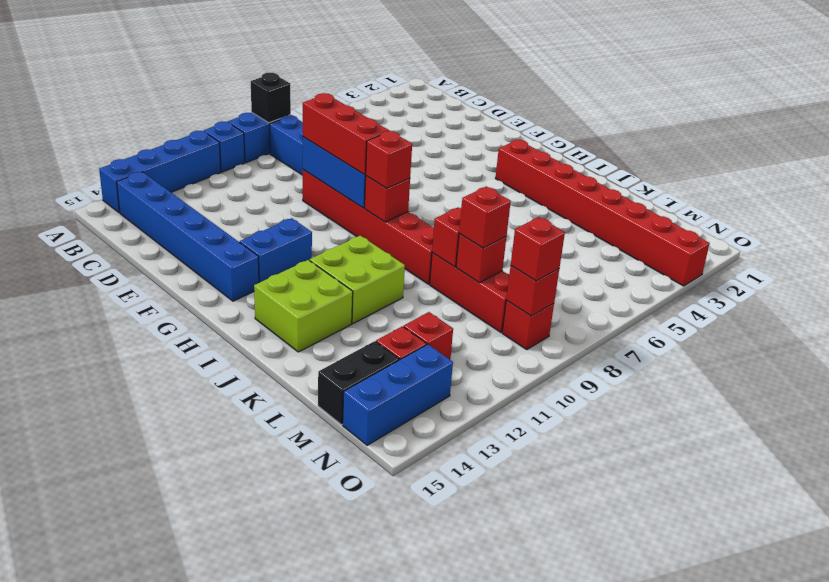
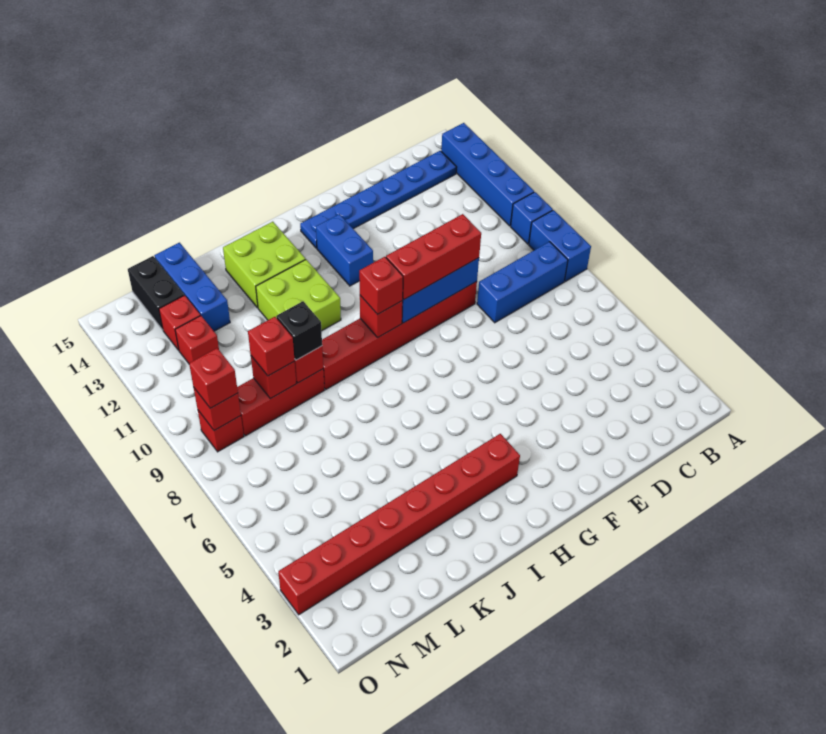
black 1x1 brick [251,73,291,123] -> black 1x1 brick moved to [276,301,322,360]
blue 1x6 brick [117,172,259,301] -> blue 1x6 plate [300,151,456,248]
blue 1x3 brick [343,344,453,445] -> blue 1x3 brick moved to [154,243,230,331]

